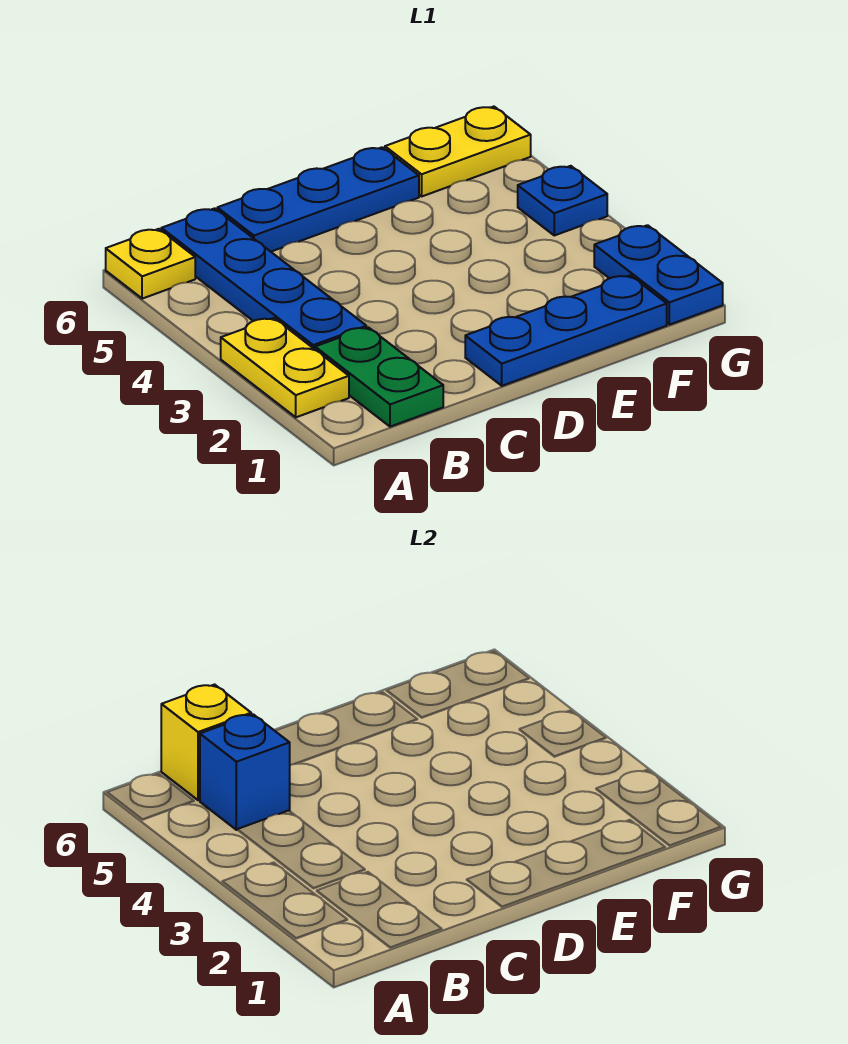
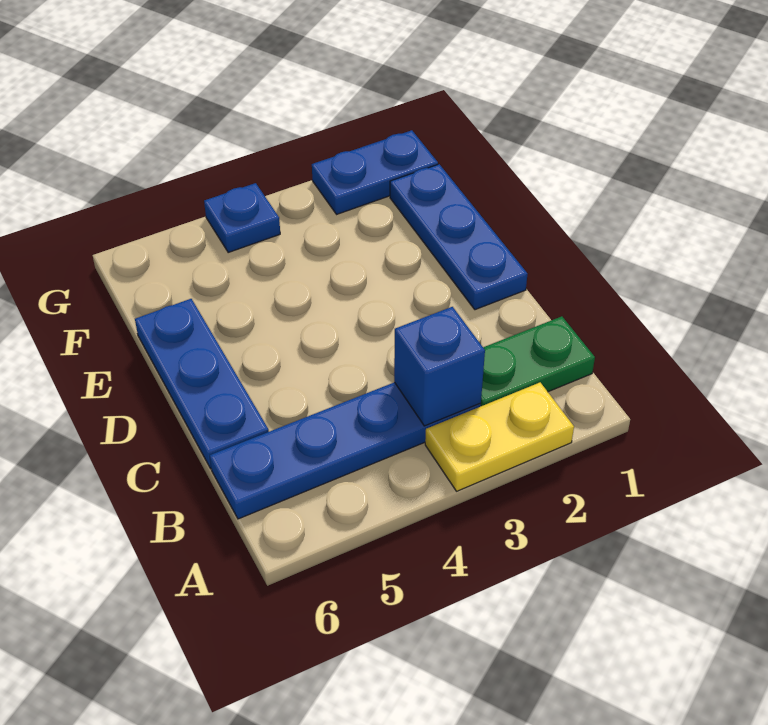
yellow 1x1 plate [106,229,195,299] -> none
blue 1x1 brick [200,714,290,830] -> blue 1x1 brick moved to [394,307,485,426]
yellow 1x1 brick [161,685,251,800] -> none
yellow 1x2 plate [385,107,531,196] -> none

